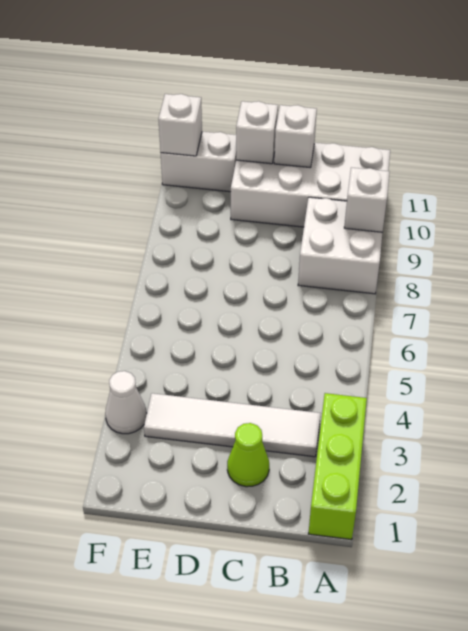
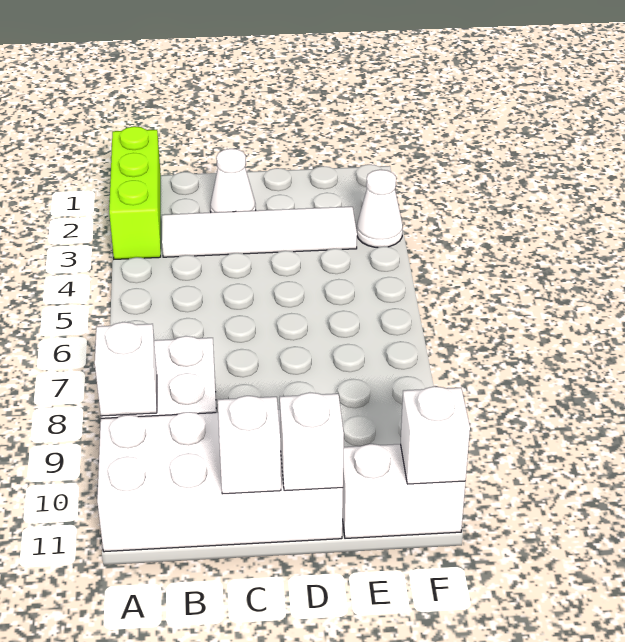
lime 1x1 cone [227,423,269,487] -> white 1x1 cone [210,149,256,212]

